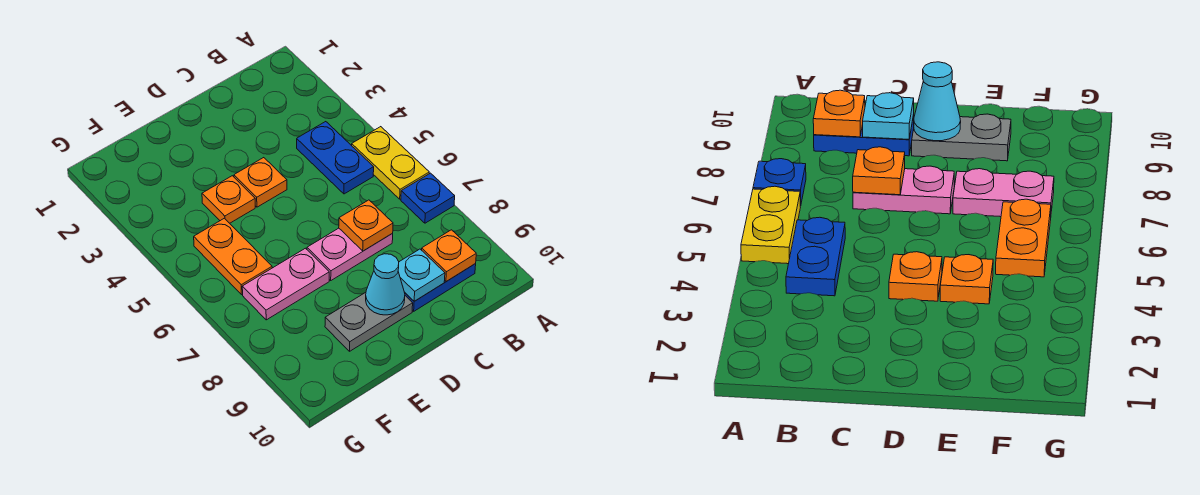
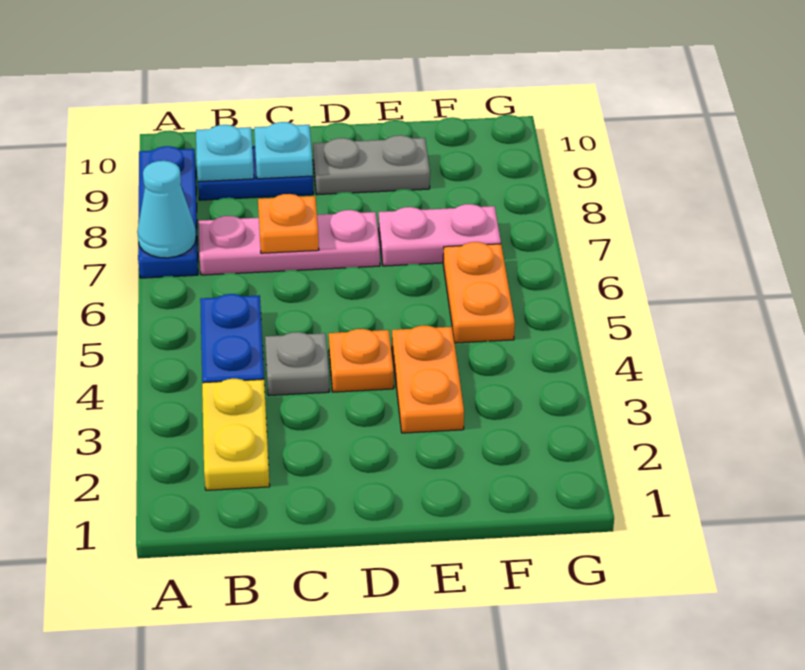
yellow 1x2 plate [352,127,429,199] -> yellow 1x2 plate moved to [202,379,270,490]
blue 1x1 plate [401,173,455,223] -> blue 1x3 plate [138,146,198,278]
orange 1x1 plate [422,230,476,282] -> cyan 1x1 plate [196,125,254,182]
none -> grey 1x1 plate [265,332,329,396]
pink 1x2 plate [307,228,393,280] -> pink 1x3 plate [199,210,380,275]
cyan 1x1 cone [366,254,405,315] -> cyan 1x1 cone moved to [137,161,196,258]
orange 1x1 plate [202,176,255,223] -> orange 1x2 plate [392,326,464,433]

